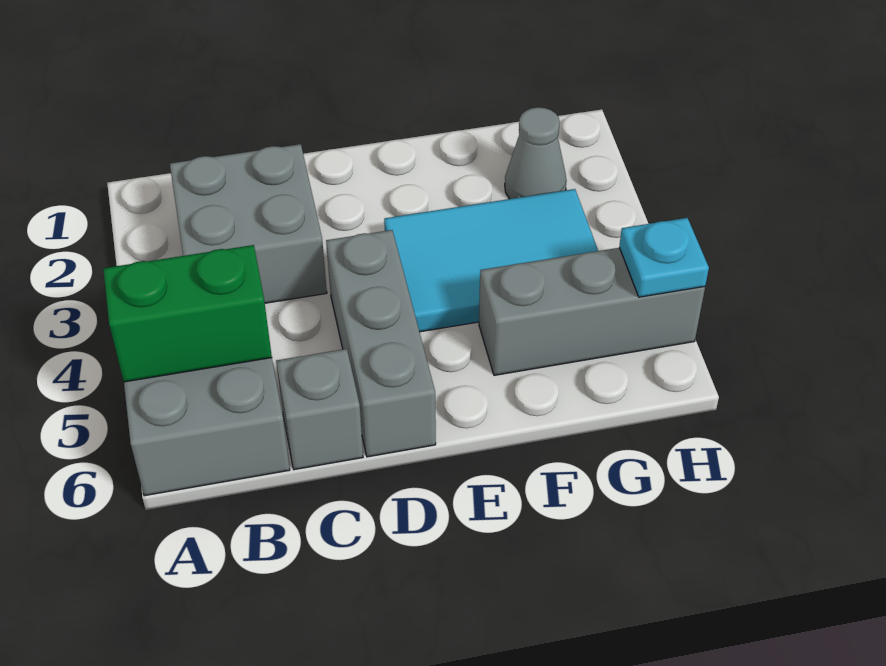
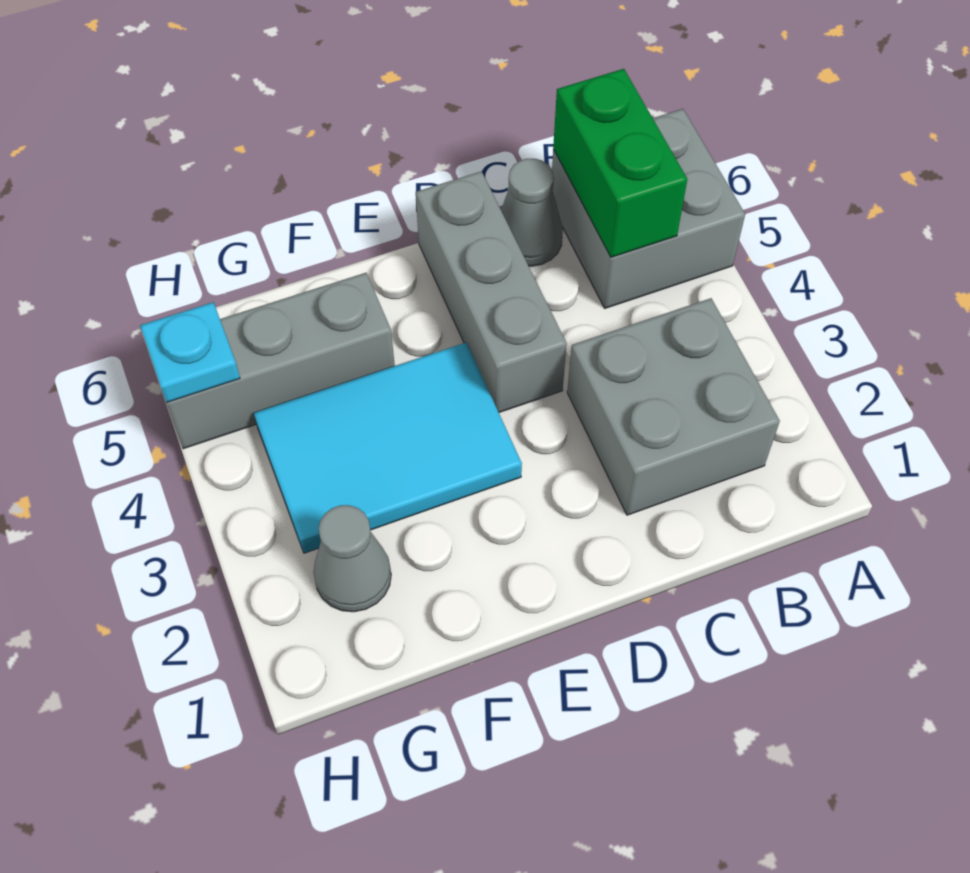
green 1x2 brick [103,245,272,382] -> green 1x2 brick turned to [553,69,687,257]
grey 1x1 brick [276,349,363,470] -> grey 1x1 cone [501,159,563,266]

